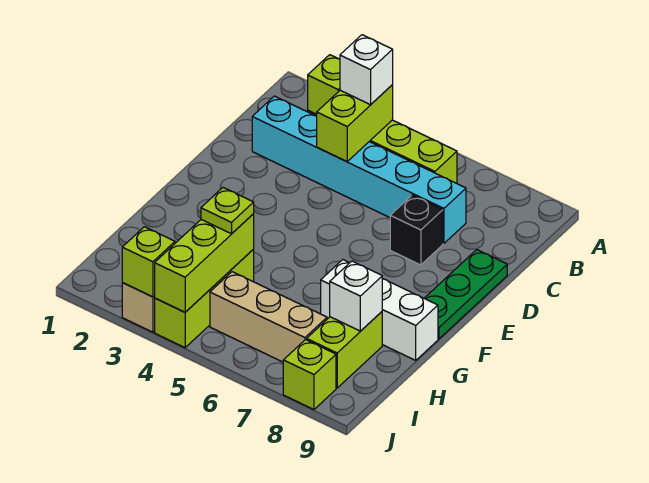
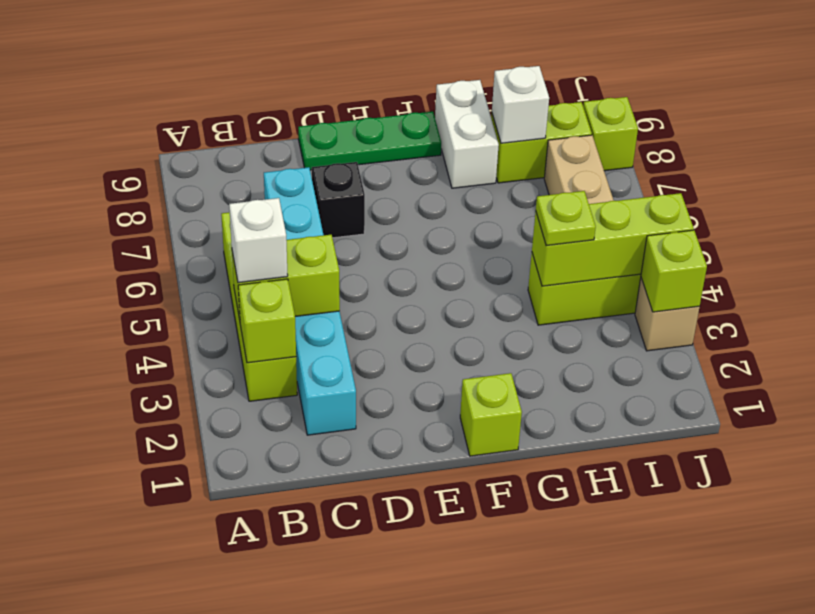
none -> lime 1x1 brick [460,373,522,456]
white 1x3 brick [321,260,438,360] -> white 1x2 brick [435,80,499,188]

